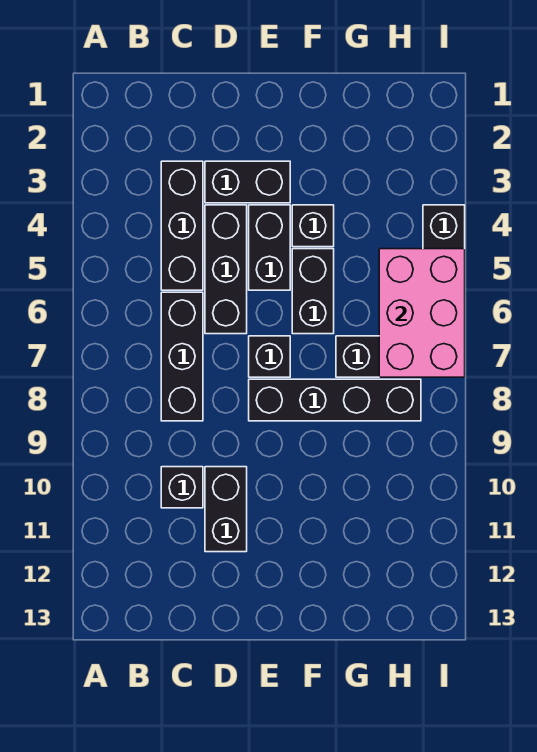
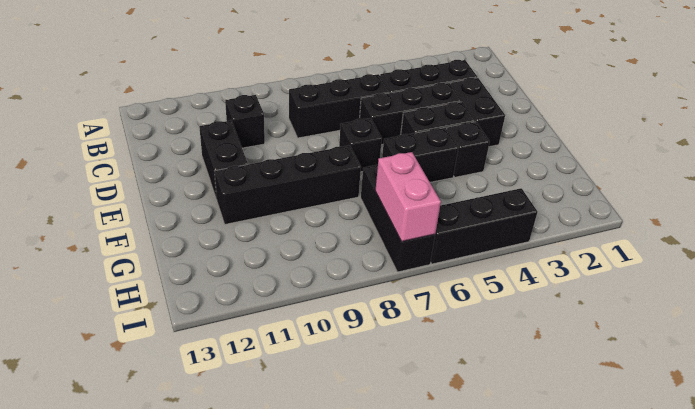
black 1x2 brick [205,467,247,552] -> black 1x2 brick turned to [199,121,248,200]
black 1x4 brick [249,379,421,421] -> black 1x4 brick turned to [215,145,361,224]
pink 2x3 brick [379,249,465,377] -> pink 1x2 brick [375,152,441,242]

